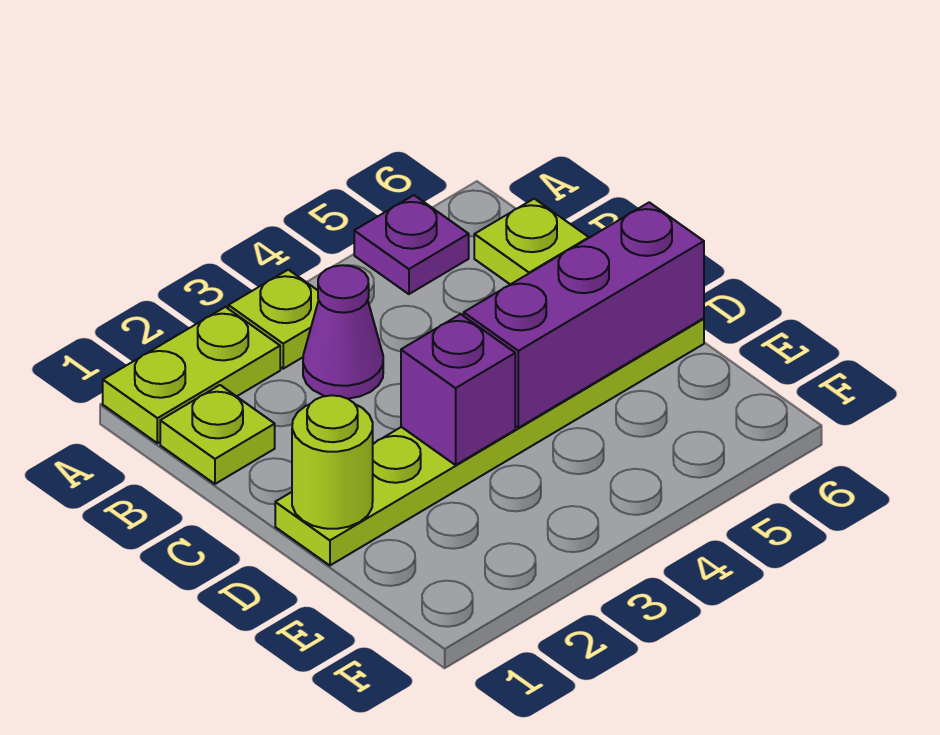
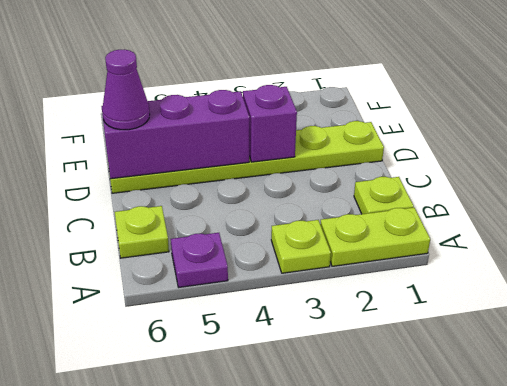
purple 1x1 cone [303,265,383,399] -> purple 1x1 cone moved to [102,50,150,130]
lime 1x1 round brick [292,395,373,529] -> none

